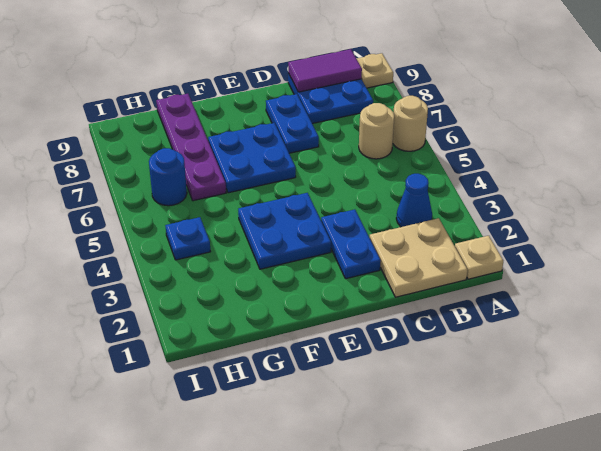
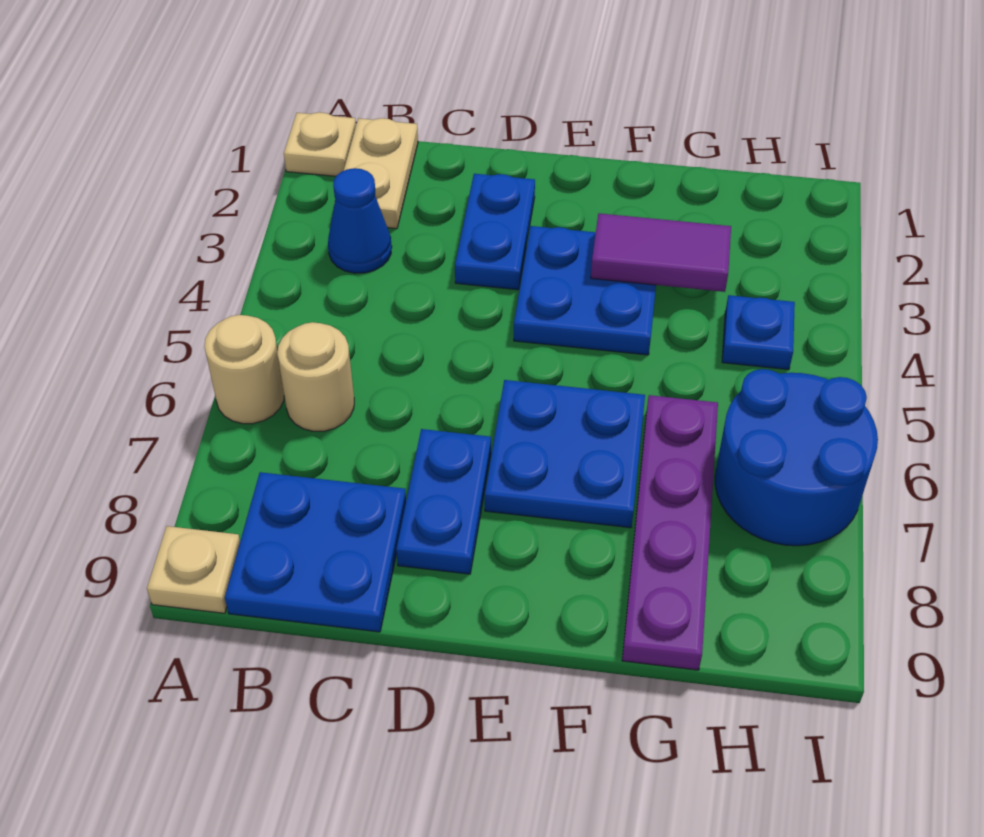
tan 2x2 plate [369,218,467,297] -> tan 1x2 plate [344,118,418,229]
purple 1x2 tile [288,49,362,92] -> purple 1x2 tile moved to [591,213,731,292]
blue 1x1 round brick [149,148,187,206] -> blue 2x2 round brick [715,369,878,546]

